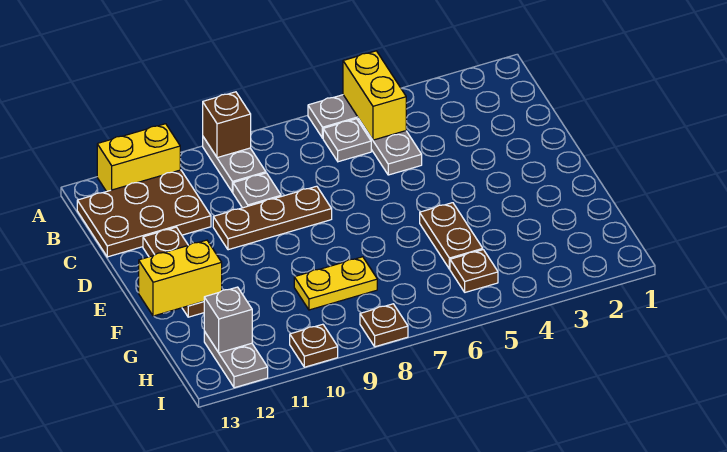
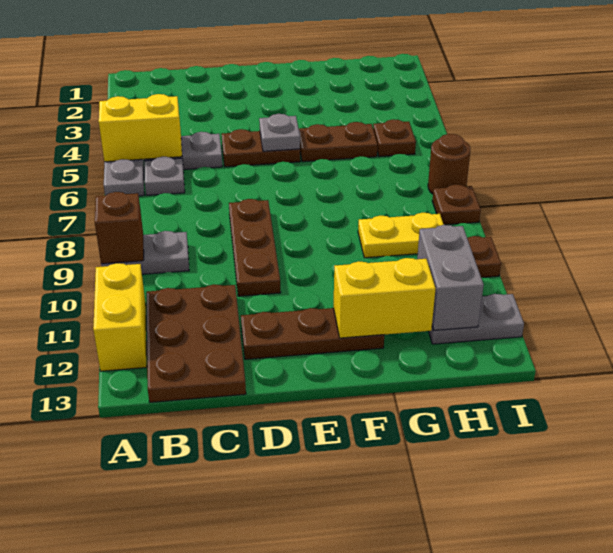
grey 1x1 plate [233,173,281,208] -> grey 1x1 plate moved to [259,114,300,151]
none -> brown 1x2 plate [222,129,300,167]
yellow 1x2 brick [139,240,222,316] -> yellow 1x2 brick turned to [333,258,436,338]
yellow 1x2 plate [294,257,377,310] -> yellow 1x2 plate turned to [358,213,444,258]
grey 1x1 brick [204,287,252,353] -> grey 1x2 brick [417,225,484,330]
none -> brown 1x1 round brick [428,134,470,194]

